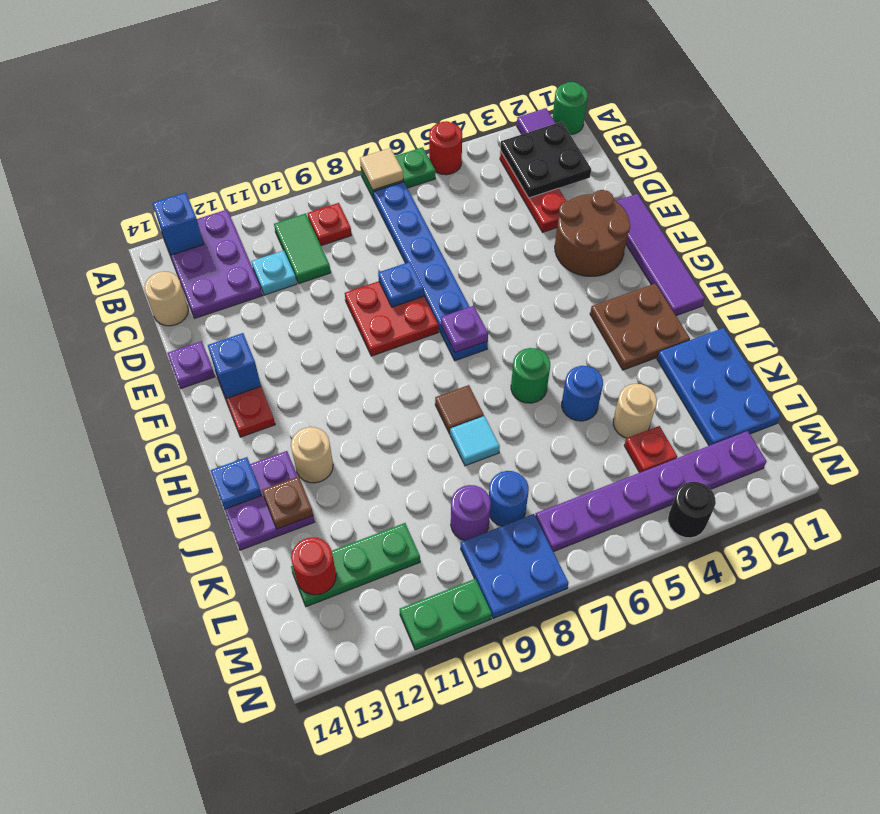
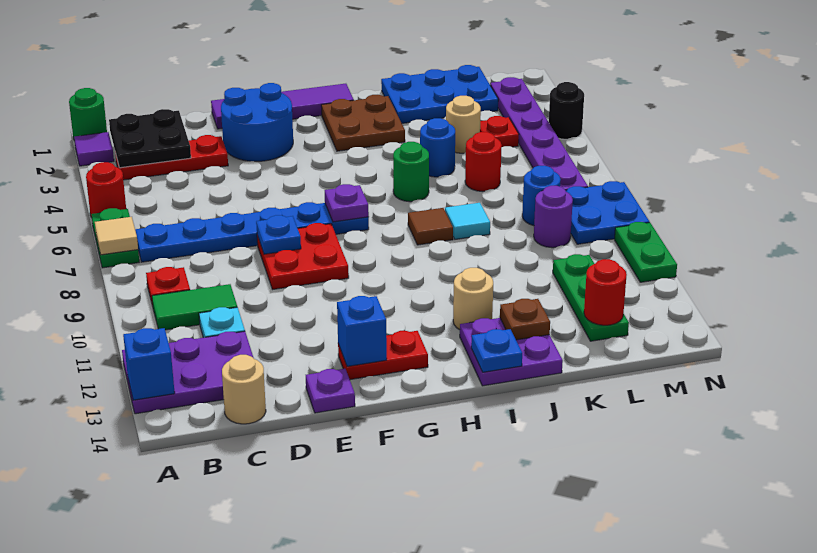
brown 2x2 round brick [555,190,630,276] -> blue 2x2 round brick [221,83,293,161]
none -> red 1x1 round brick [465,132,502,192]

